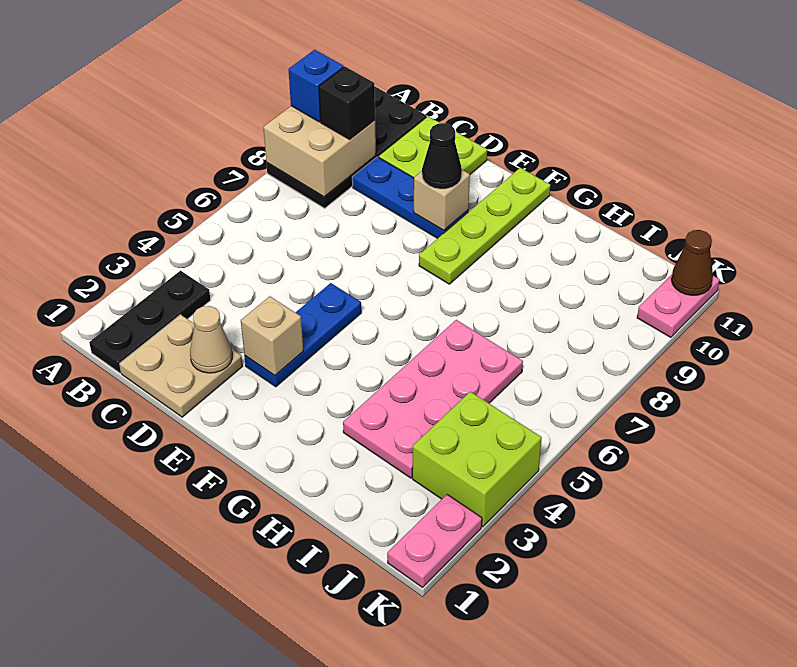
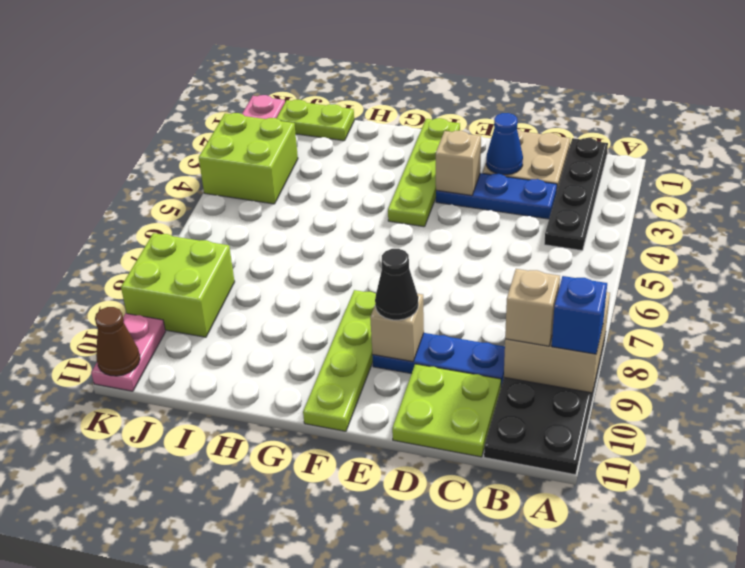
black 1x3 plate [89,271,211,373] -> black 1x4 plate [544,138,608,251]
black 1x1 brick [319,67,375,139] -> tan 1x1 brick [505,269,560,346]
tan 1x1 cone [190,306,232,373] -> blue 1x1 cone [486,113,523,175]
blue 1x3 plate [244,283,361,387] -> blue 1x3 plate turned to [436,173,557,219]
none -> lime 1x4 plate [388,118,460,227]
pink 2x4 plate [343,320,523,478] -> none
none -> lime 1x2 plate [277,100,354,141]
none -> lime 2x2 brick [121,233,235,337]

